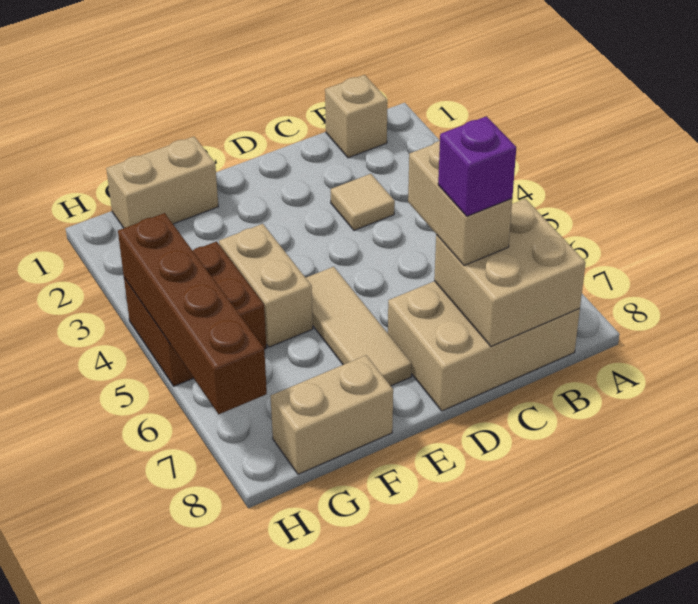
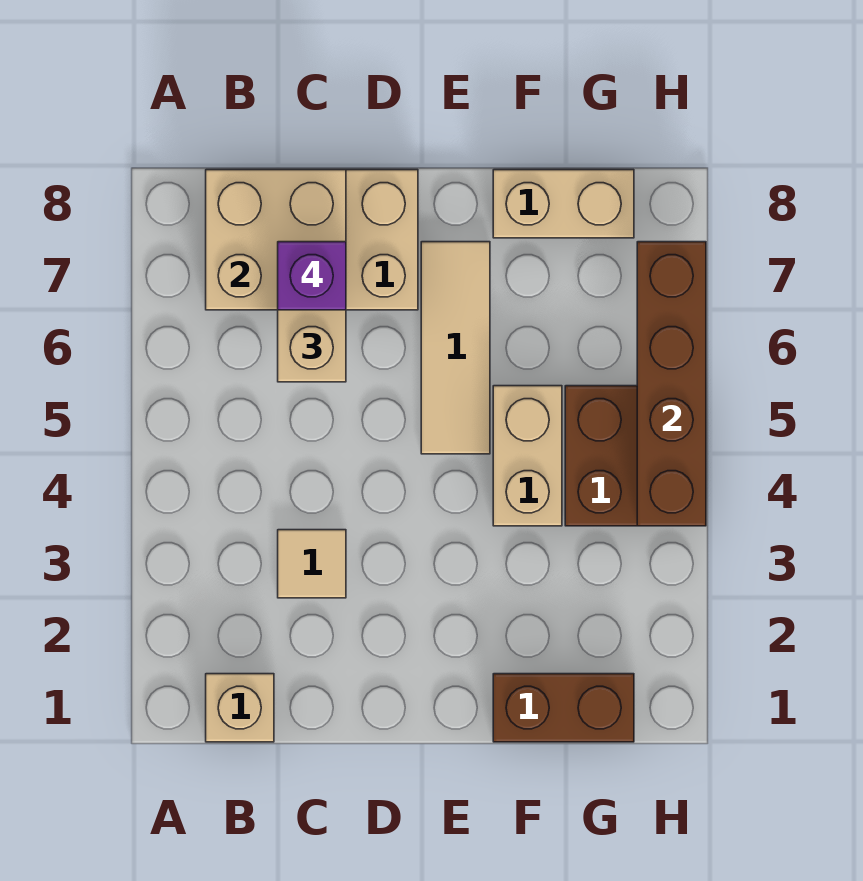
tan 1x2 brick [106,137,218,228] -> brown 1x2 brick [493,674,634,742]

